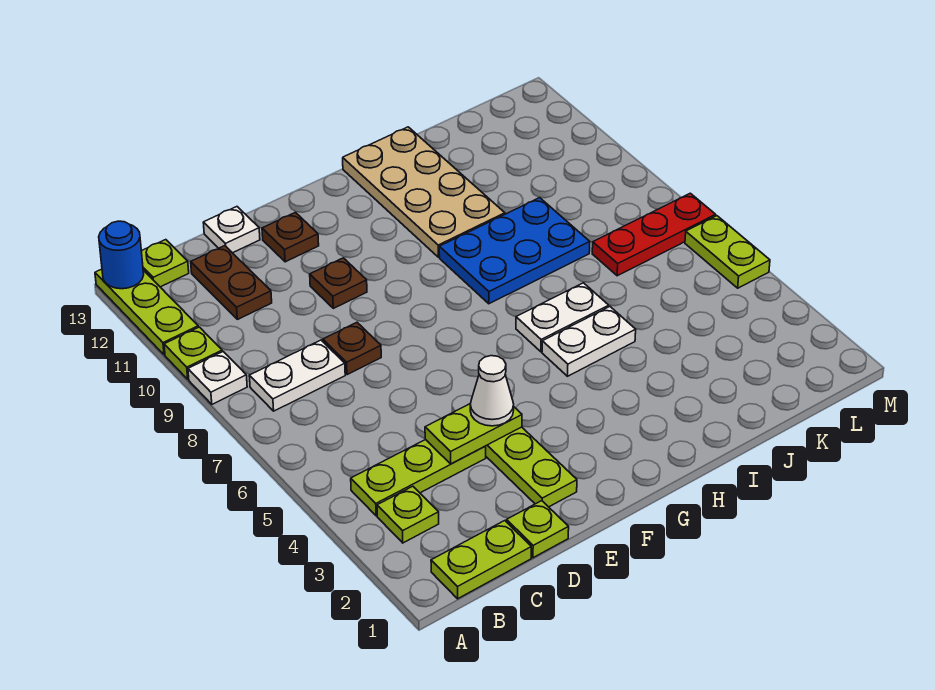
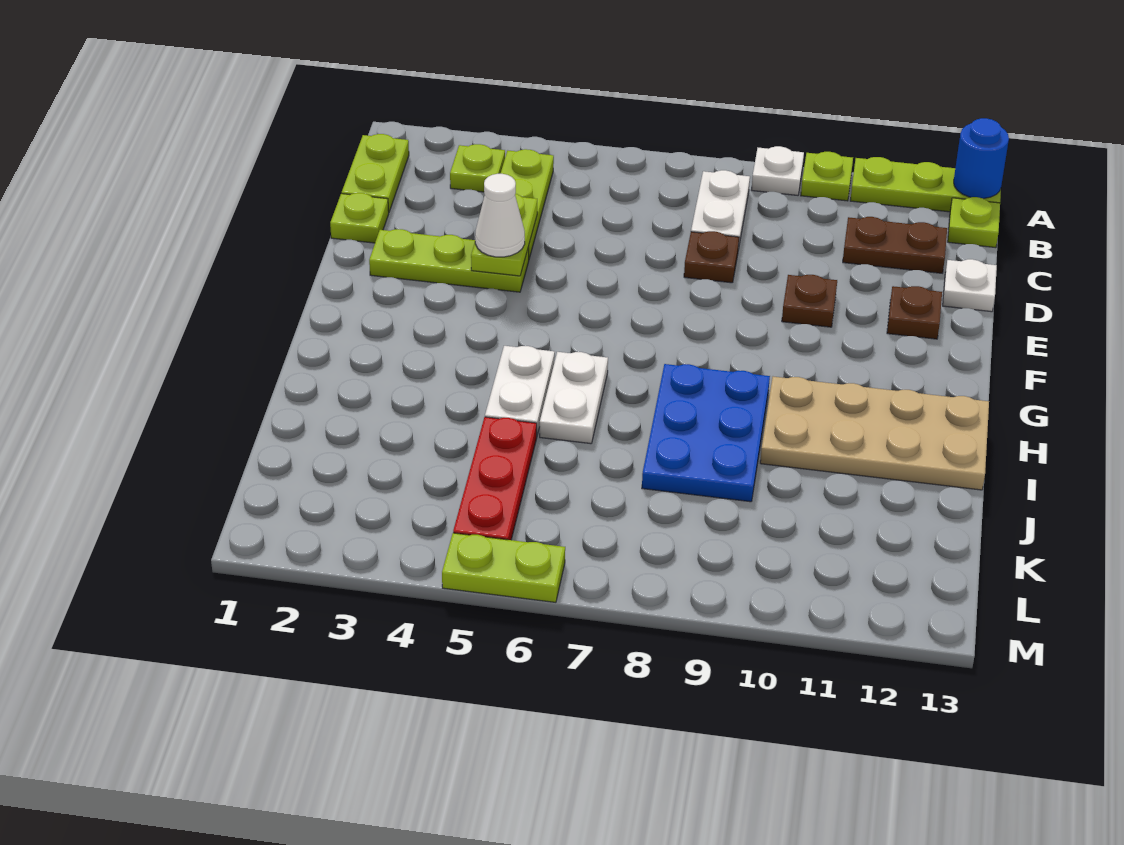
red 1x3 plate [592,193,716,276] -> red 1x3 plate moved to [453,417,537,540]

